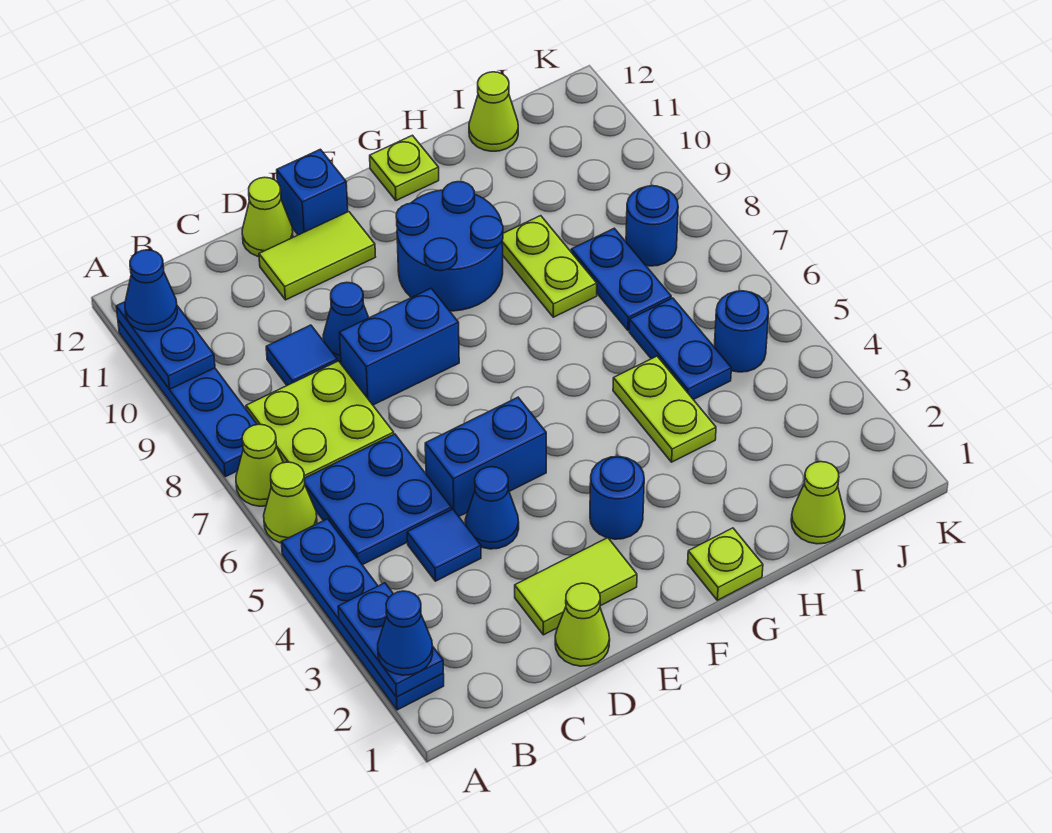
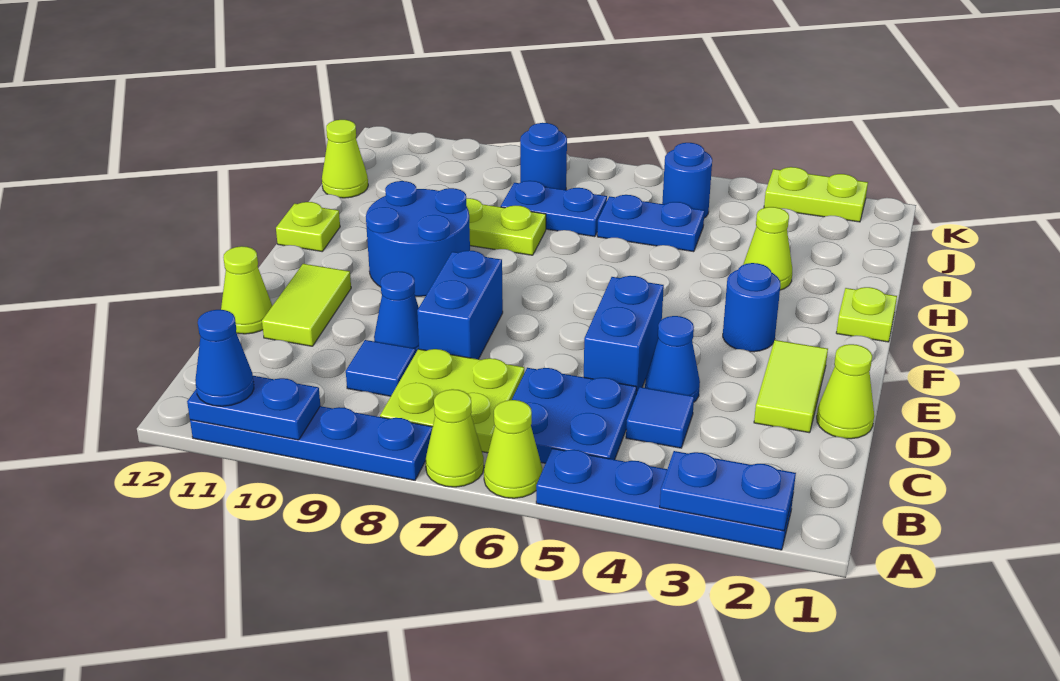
blue 1x1 cone [378,591,433,675] -> none
blue 1x1 brick [277,149,348,235] -> none
lime 1x2 plate [613,356,716,462] -> lime 1x2 plate moved to [764,167,868,222]
lime 1x1 cone [791,462,845,544] -> lime 1x1 cone moved to [743,207,792,290]

